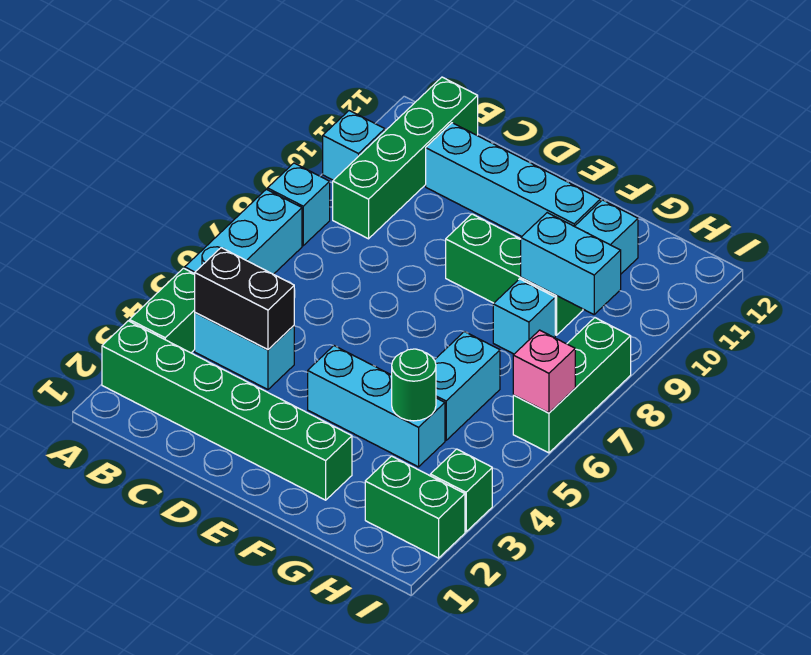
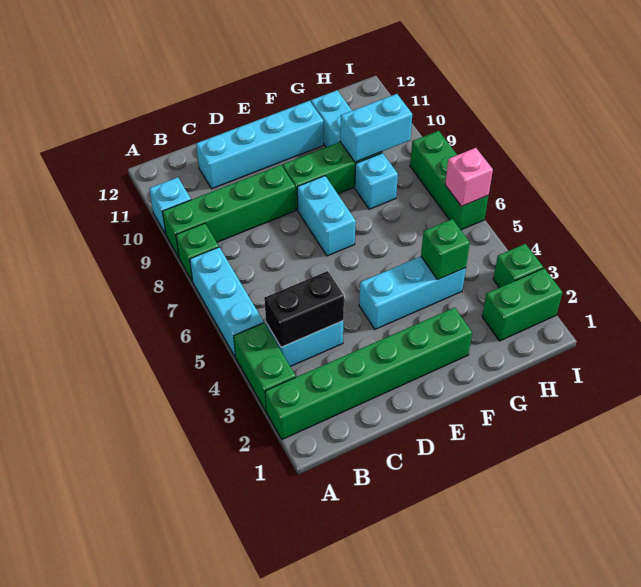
cyan 1x1 brick [268,163,330,246] -> green 1x1 brick [176,223,219,281]
green 1x4 brick [333,77,478,239] -> green 1x4 brick turned to [162,165,296,257]
green 1x1 round brick [392,349,436,421] -> green 1x1 brick [421,219,470,280]
cyan 1x2 brick [435,332,500,440] -> cyan 1x2 brick moved to [297,176,356,256]

